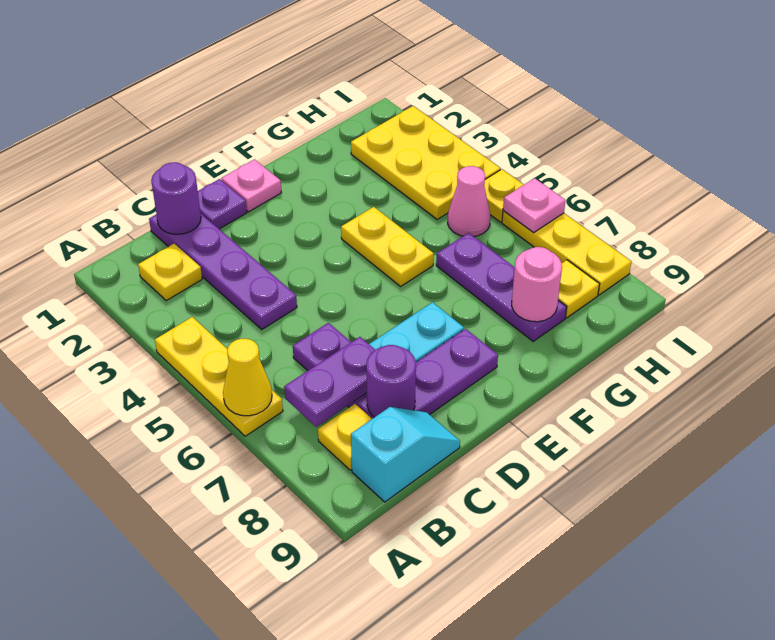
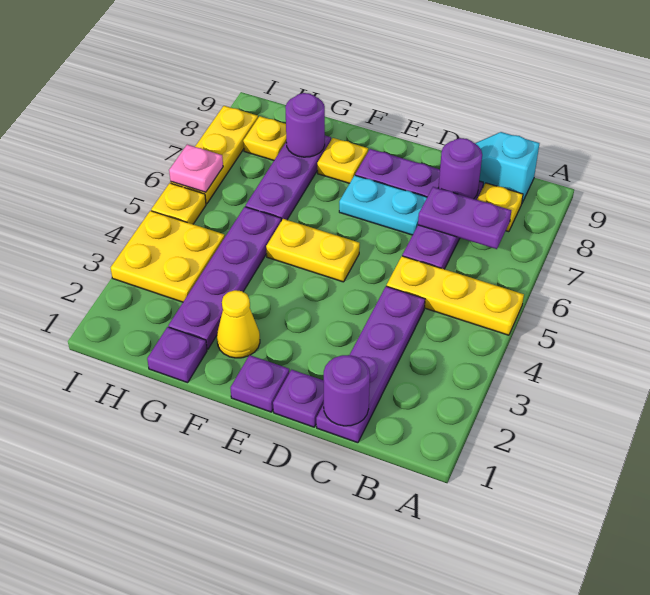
yellow 1x3 plate [155,317,283,436] -> yellow 1x3 plate turned to [387,256,524,335]
yellow 1x1 cone [223,339,272,416] -> yellow 1x1 cone moved to [217,290,260,358]
yellow 1x1 plate [138,244,202,301] -> yellow 1x1 plate moved to [317,138,368,183]
pink 1x1 plate [221,159,282,212] -> purple 1x1 plate [230,355,289,412]
yellow 1x2 plate [341,207,434,286] -> yellow 1x2 plate turned to [266,219,360,282]
none -> purple 1x1 plate [147,327,207,383]
none -> purple 1x4 plate [168,207,281,349]
pink 1x1 round brick [512,247,562,322] -> purple 1x1 round brick [285,93,325,157]
yellow 2x3 plate [351,106,500,219] -> yellow 2x2 plate [111,211,225,302]
pink 1x1 cone [448,166,490,236] -> none

